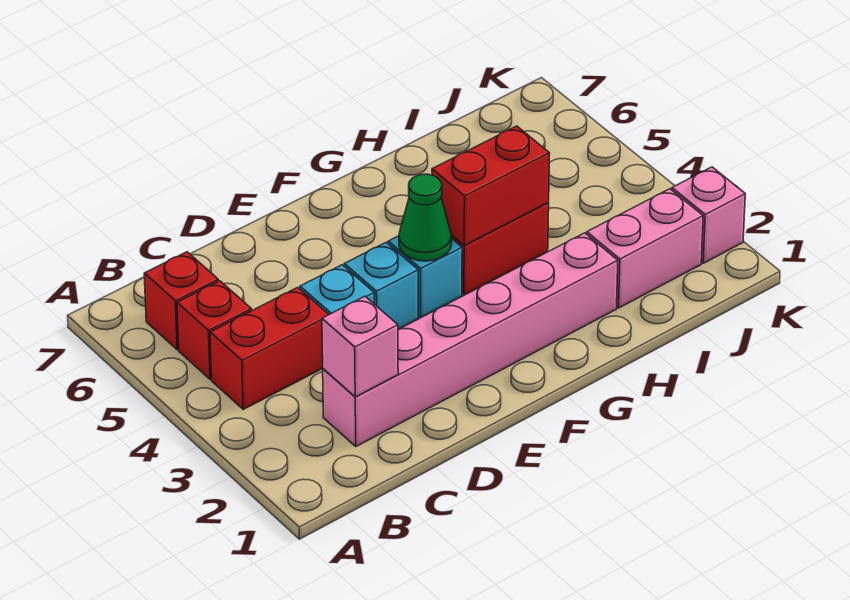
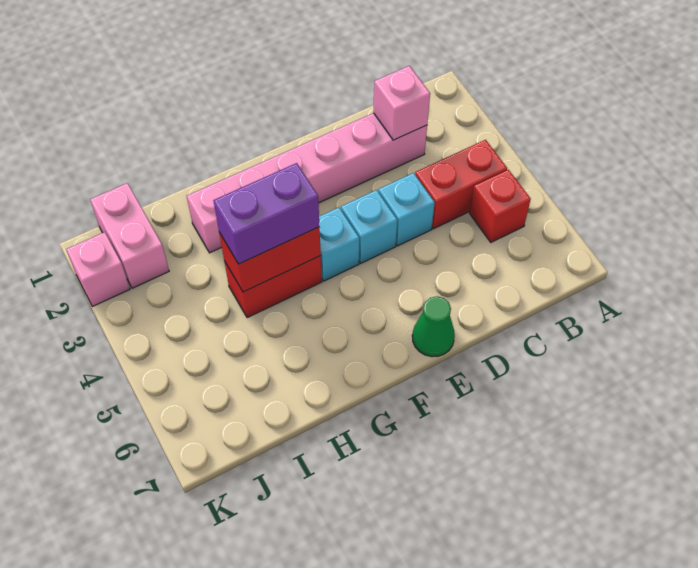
red 1x1 brick [144,252,218,350] -> none
green 1x1 cone [399,174,452,261] -> green 1x1 cone moved to [412,296,455,357]
none -> purple 1x2 brick [213,163,319,264]
pink 1x2 brick [587,189,703,308] -> pink 1x2 brick turned to [90,183,169,288]

